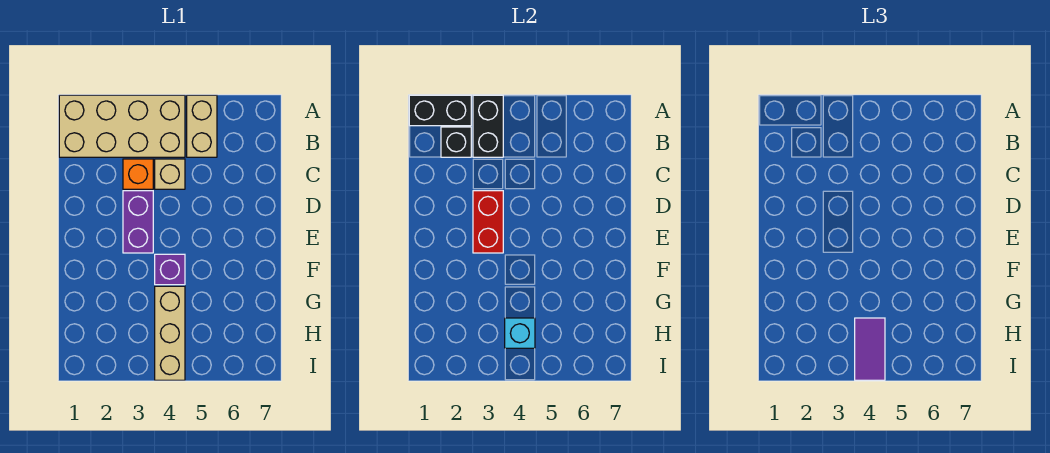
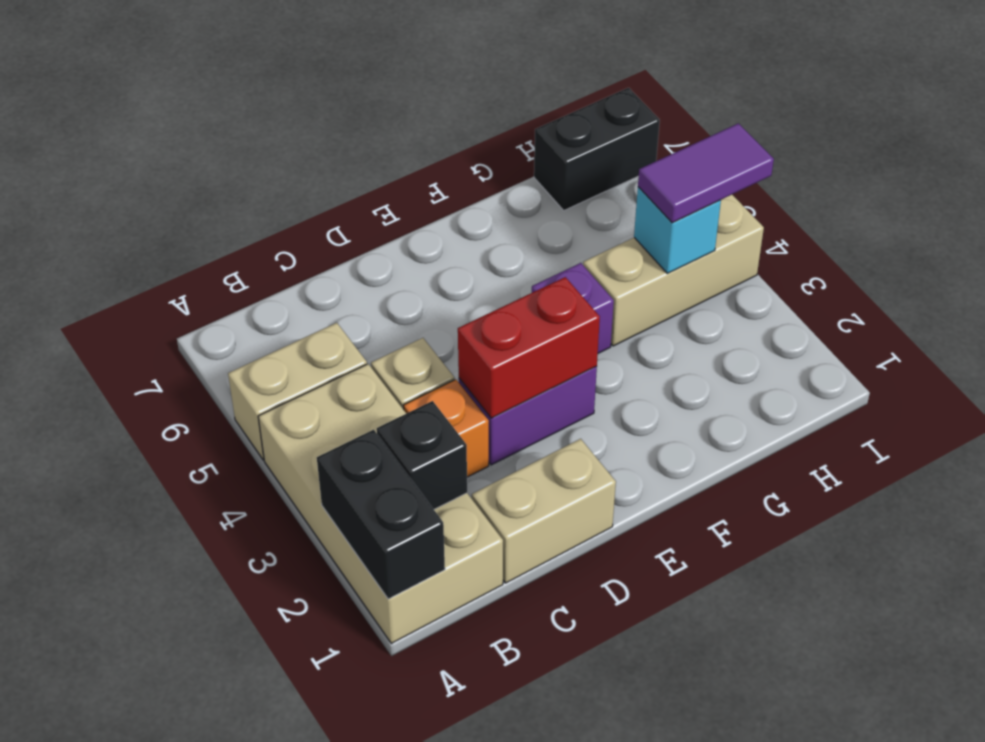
black 1x2 brick [473,95,503,157] -> black 1x2 brick moved to [534,88,660,210]
none -> tan 1x2 brick [472,439,616,583]

